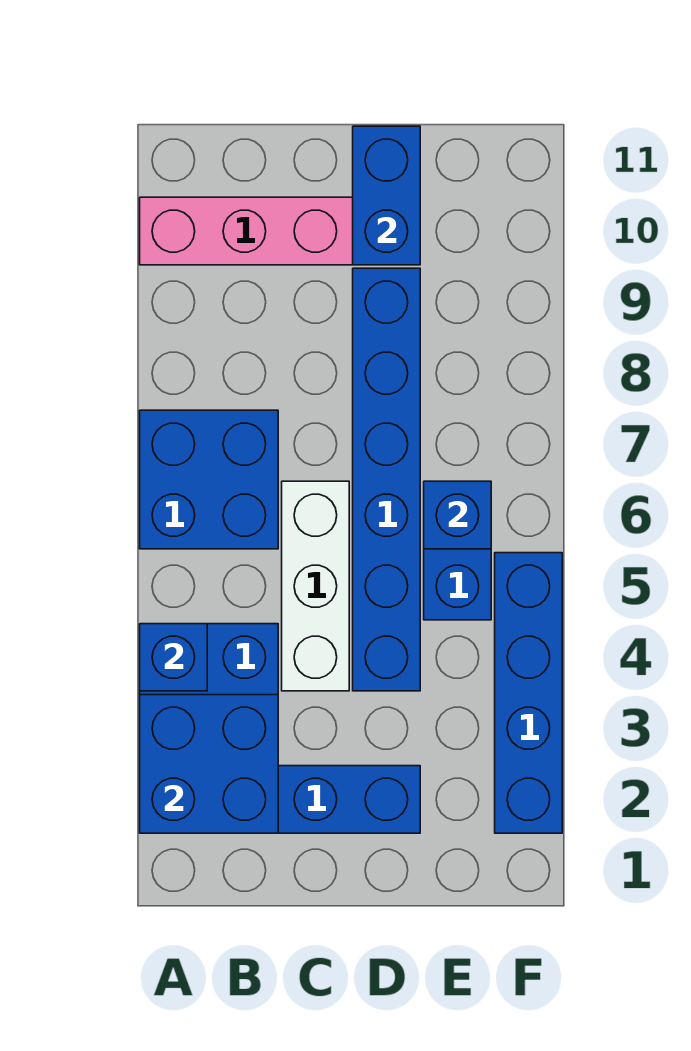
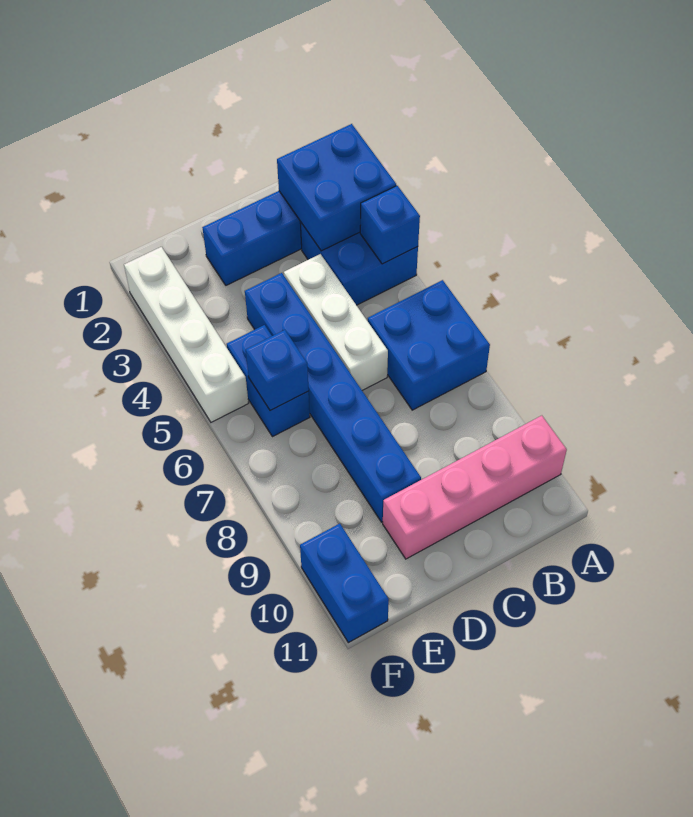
blue 1x2 brick [353,126,420,265] -> blue 1x2 brick moved to [300,524,389,643]
blue 1x4 brick [495,553,562,833] -> white 1x4 brick [124,247,248,422]

